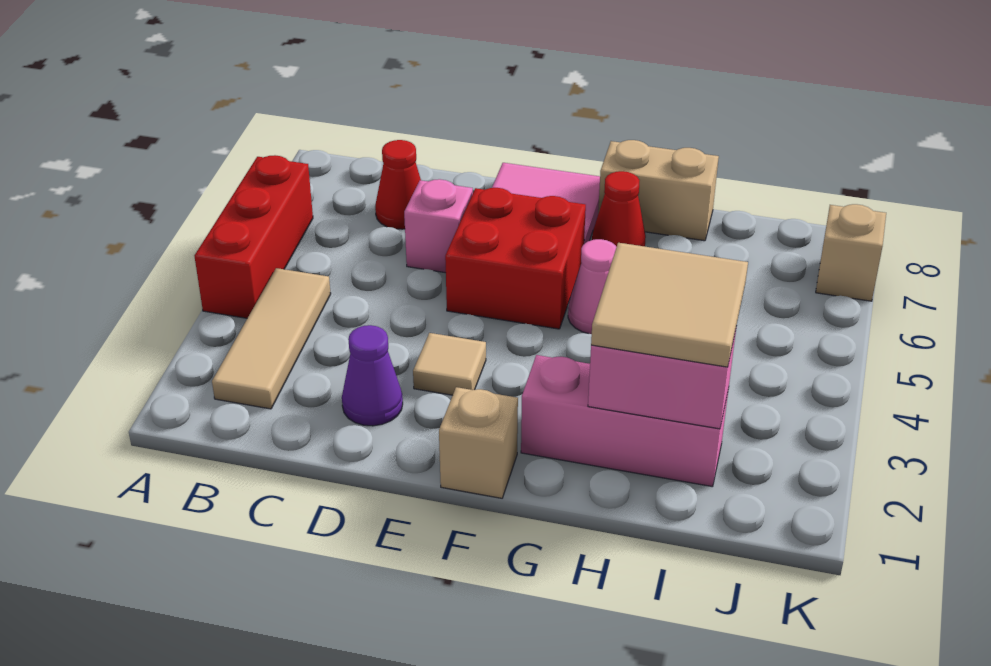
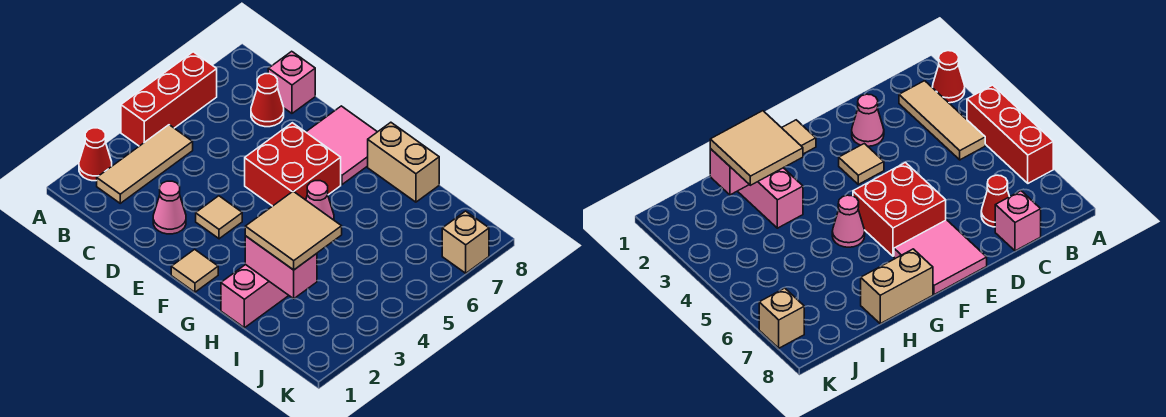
purple 1x1 cone [342,325,403,426] -> pink 1x1 cone [153,181,186,234]
pink 1x1 brick [404,179,473,273] -> pink 1x1 brick moved to [268,51,315,113]
tan 1x1 brick [439,387,518,498] -> tan 1x1 tile [171,249,218,292]
pink 1x3 brick [521,355,728,487] -> pink 1x3 brick turned to [221,265,289,328]
red 1x1 cone [592,171,646,247] -> red 1x1 cone moved to [79,128,112,181]

